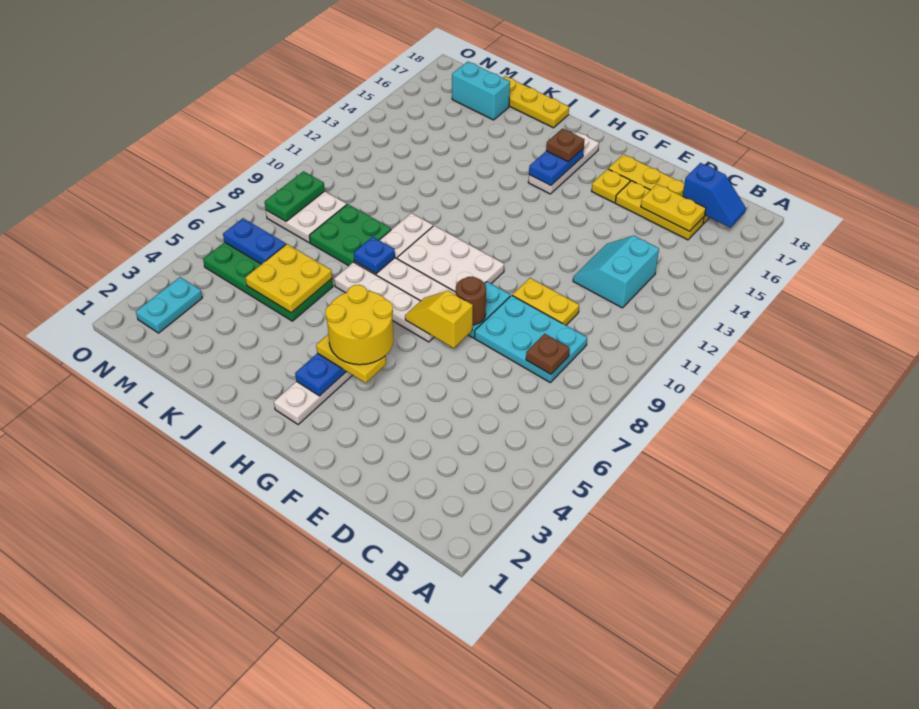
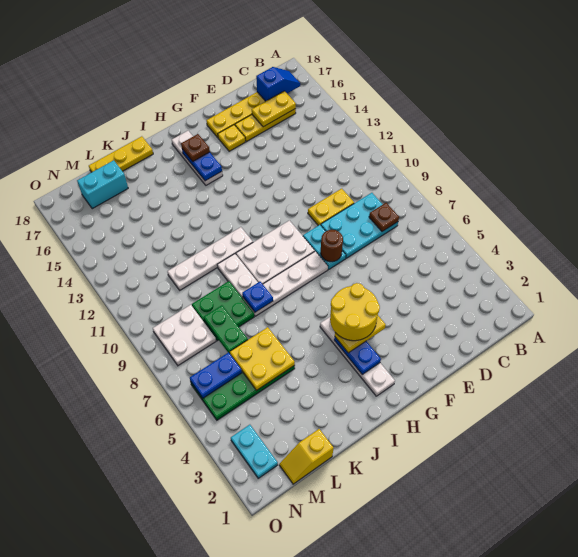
cyan 2x2 slope [573,236,659,308] -> none
yellow 1x2 slope [405,291,473,348] -> yellow 1x2 slope moved to [279,429,333,484]
white 1x4 plate [334,262,434,342] -> white 1x4 plate moved to [167,227,253,290]
green 1x2 plate [265,171,325,221] -> green 1x2 plate moved to [204,305,248,353]

